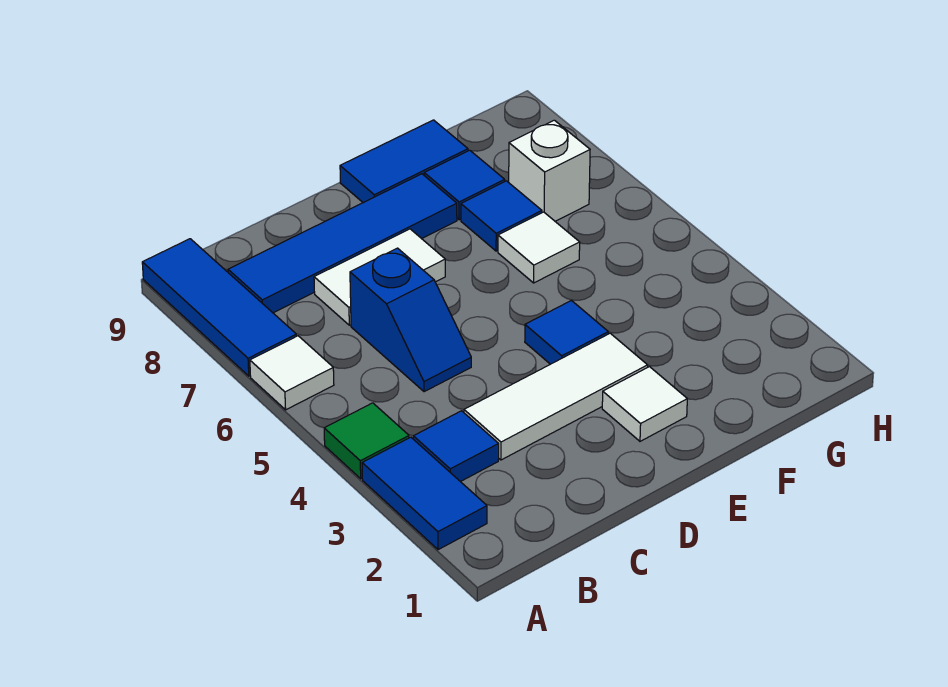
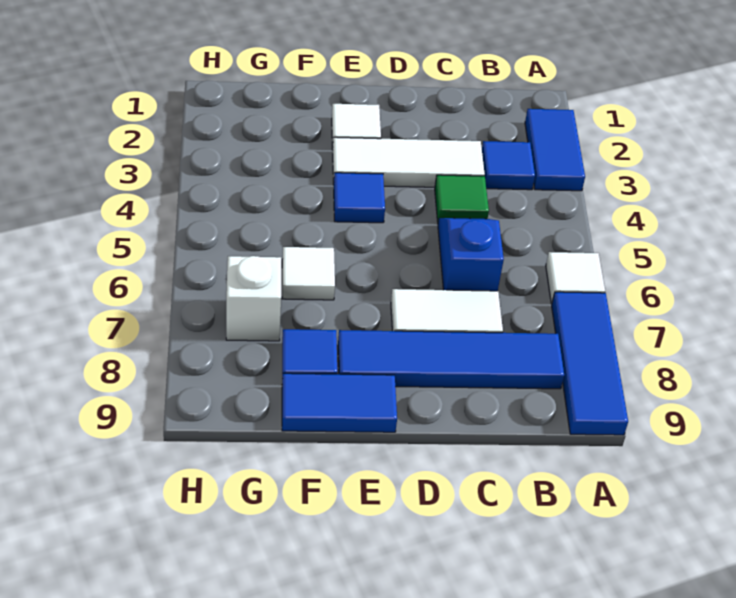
green 1x1 tile [324,403,409,479] -> green 1x1 tile moved to [435,175,489,222]
blue 1x1 tile [461,181,542,251] -> none

